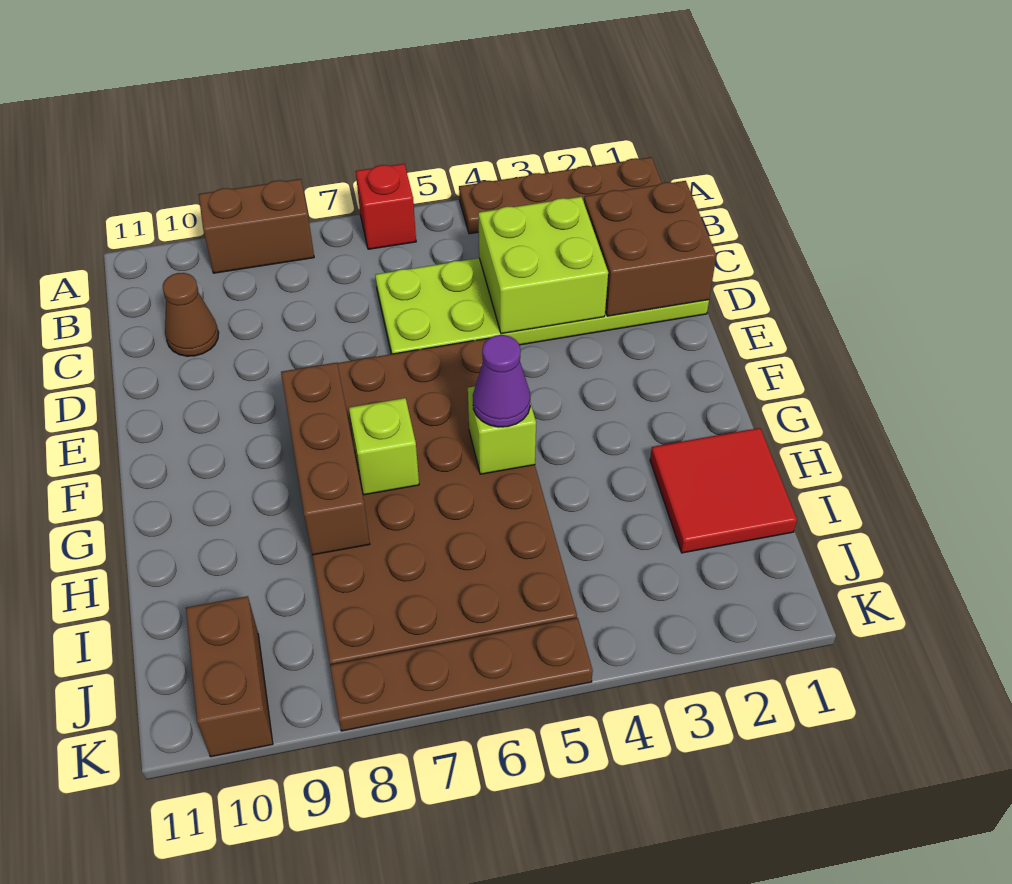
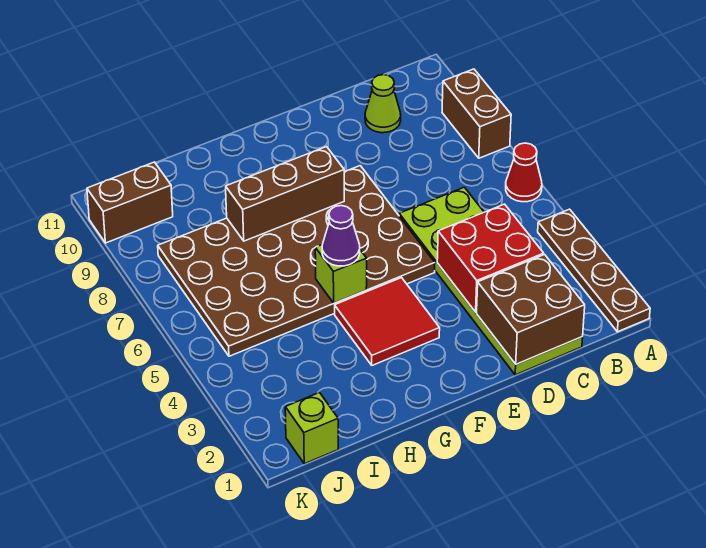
red 1x1 brick [356,164,416,249] -> red 1x1 cone [506,143,542,202]
lime 2x2 brick [478,197,608,334] -> red 2x2 brick [437,204,544,312]
brown 1x1 cone [163,273,219,356] -> lime 1x1 cone [365,75,401,133]
lime 1x1 brick [349,398,419,495] -> lime 1x1 brick moved to [285,393,338,464]
red 2x2 tile [650,428,797,553] -> red 2x2 tile moved to [335,278,440,365]
brown 1x4 plate [330,618,593,731] -> none

